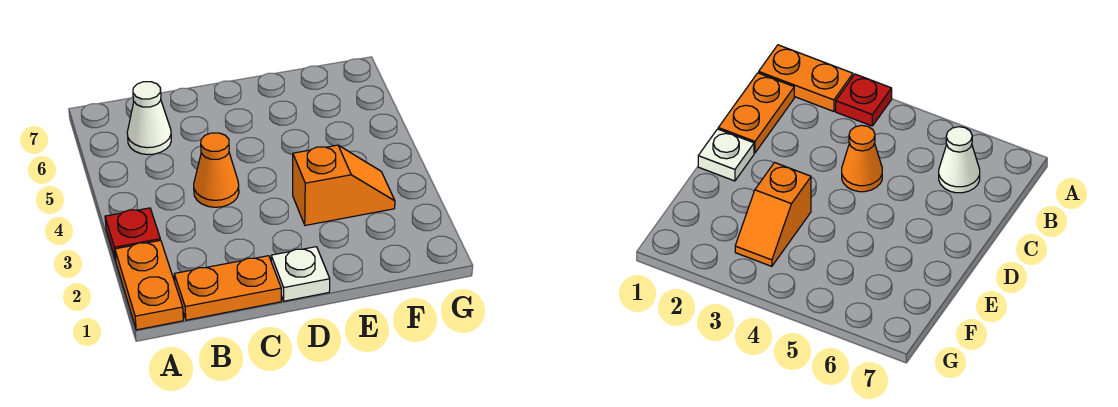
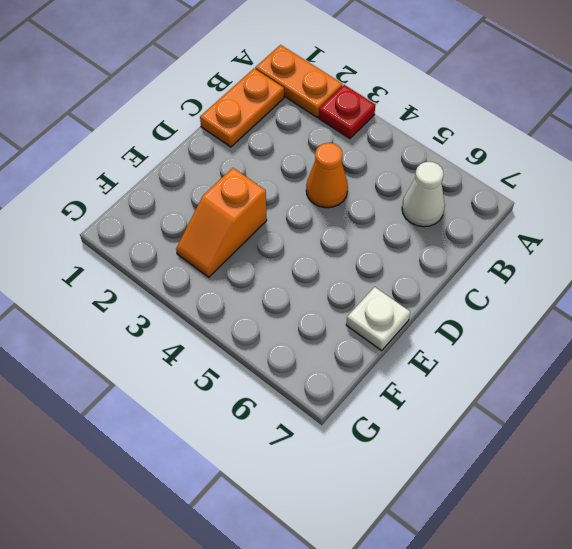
white 1x1 plate [271,247,330,301] -> white 1x1 plate moved to [346,287,410,351]

